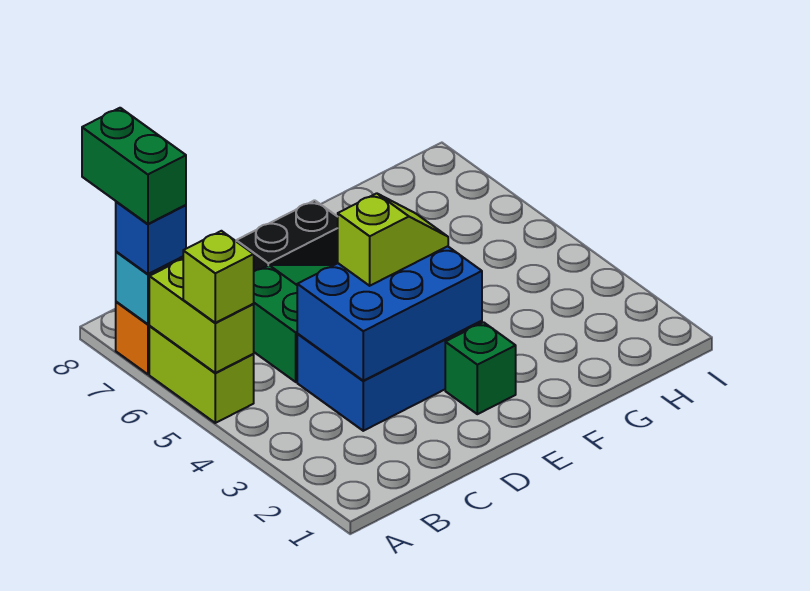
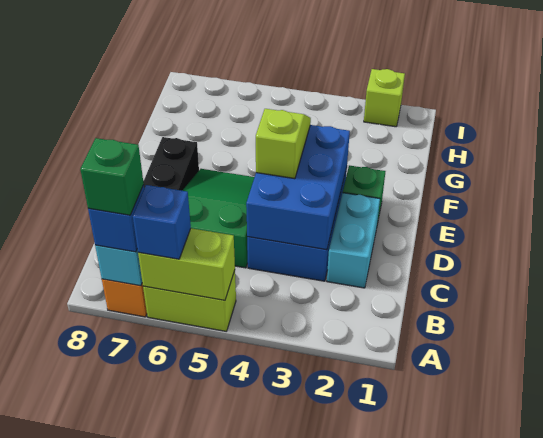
lime 1x1 brick [183,231,254,323] -> lime 1x1 brick moved to [364,69,405,127]
none -> blue 1x1 brick [133,185,191,259]
green 1x2 brick [82,108,186,224] -> green 1x1 brick [80,138,144,215]
none -> cyan 1x2 brick [327,193,380,288]

